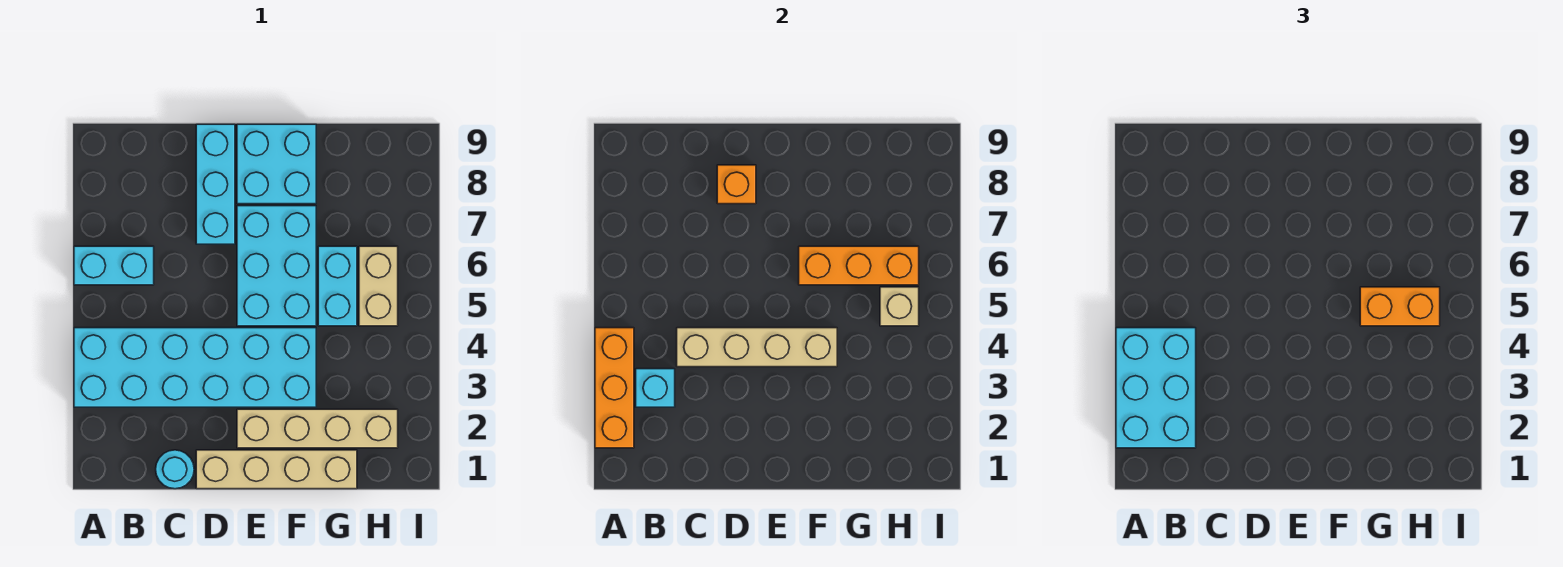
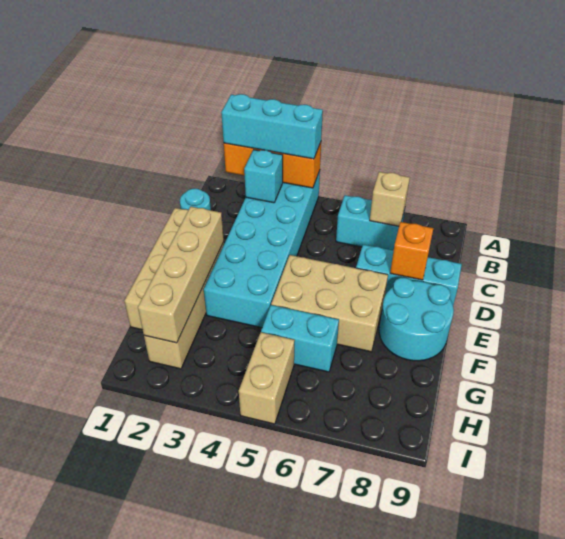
cyan 2x3 brick [1116,328,1196,448] -> cyan 1x3 brick [221,94,323,159]
cyan 1x2 brick [74,246,154,285] -> cyan 1x2 brick turned to [336,195,405,250]
tan 1x4 brick [677,328,837,367] -> tan 1x4 brick moved to [138,207,224,343]
cyan 2x3 brick [237,206,316,326] -> tan 2x3 brick [271,255,388,352]
cyan 2x2 brick [237,124,316,204] -> cyan 2x2 round brick [379,278,454,361]
orange 1x3 brick [799,246,919,285] -> none
orange 1x2 brick [1360,287,1440,326] -> none
tan 1x2 brick [359,246,398,326] -> tan 1x2 brick turned to [239,332,295,424]
tan 1x1 brick [880,287,919,326] -> tan 1x1 brick moved to [370,172,410,226]

